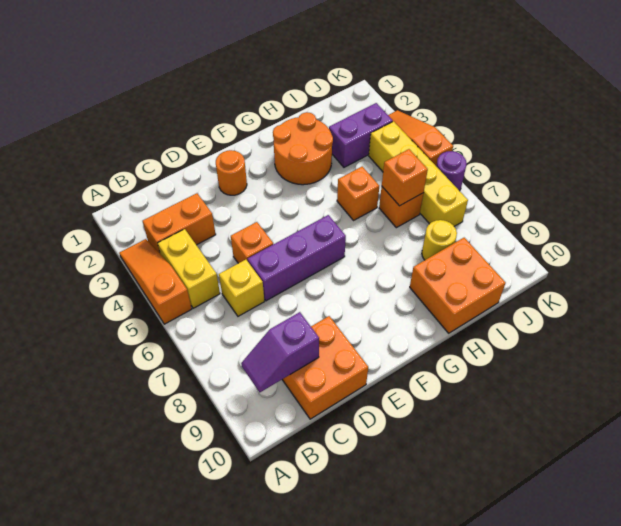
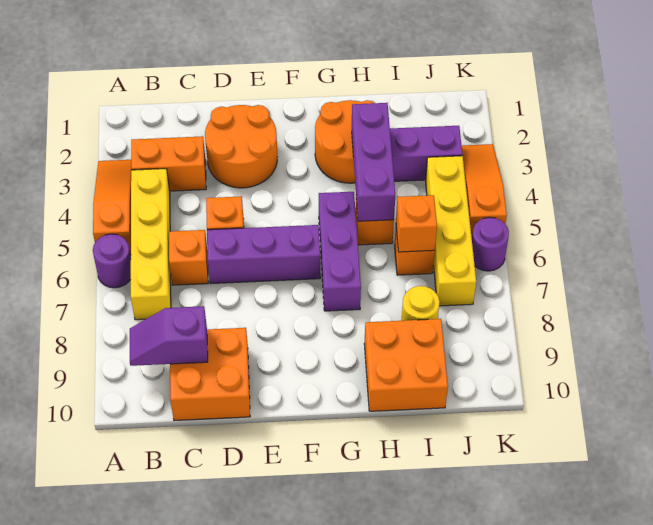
none -> purple 1x1 round brick [93,234,131,288]
yellow 1x2 brick [158,229,220,308] -> yellow 1x4 brick [131,169,171,320]
yellow 1x1 brick [219,260,264,316] -> orange 1x1 brick [169,230,208,285]
orange 1x1 round brick [216,150,247,195] -> orange 2x2 round brick [205,105,277,188]
none -> purple 1x3 brick [319,192,361,311]
none -> purple 1x3 brick [352,103,395,221]

